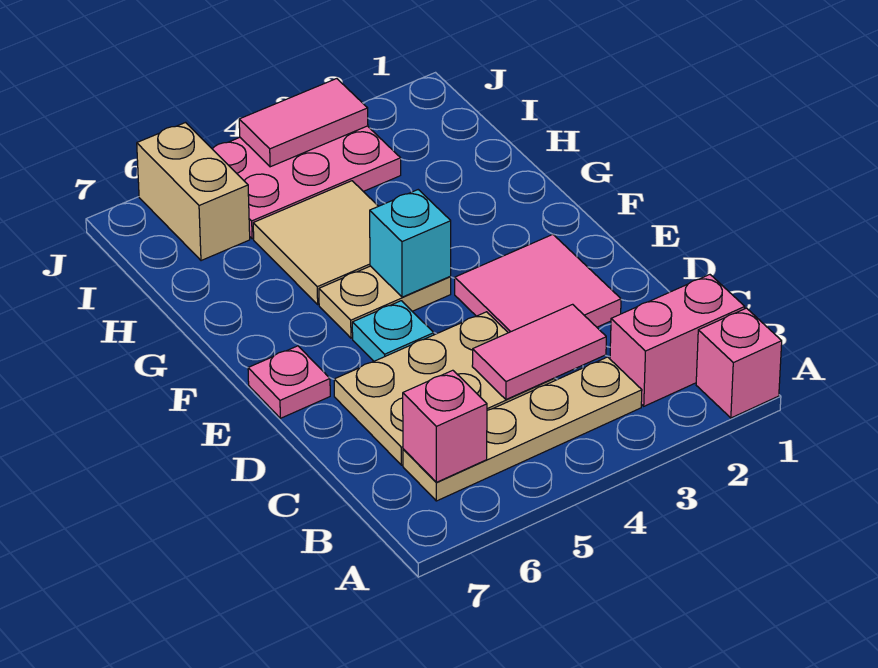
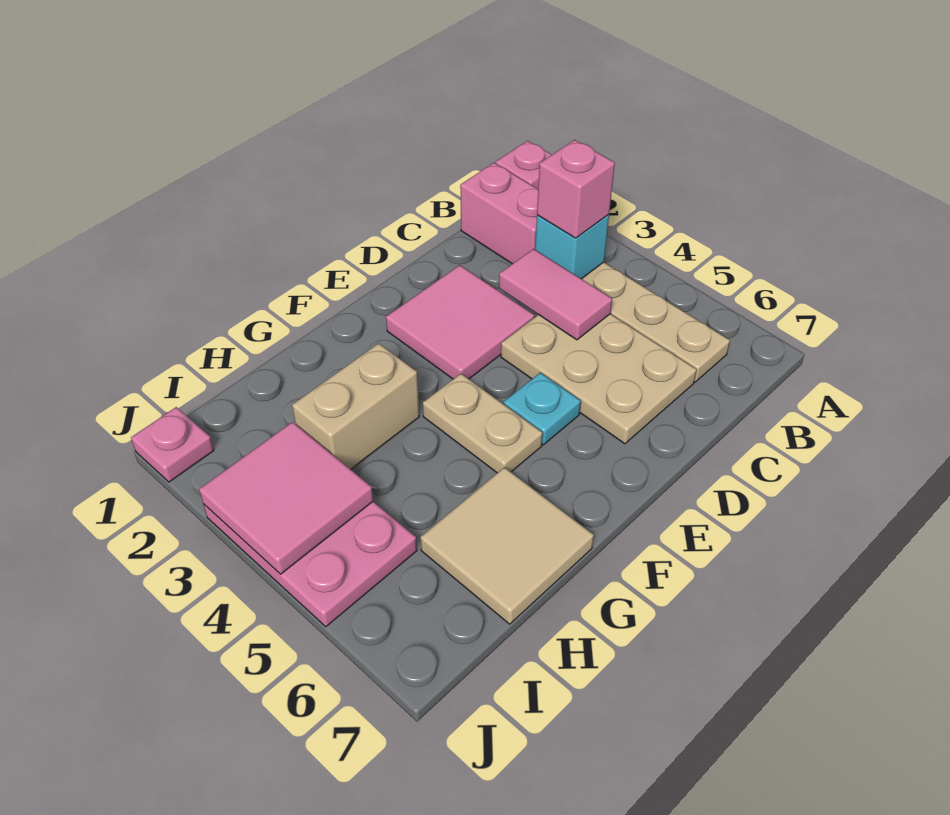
pink 1x1 brick [403,370,487,482] -> pink 1x1 brick moved to [537,140,615,238]
pink 1x1 plate [248,346,330,418] -> pink 1x1 plate moved to [131,407,214,482]
cyan 1x1 brick [370,190,451,297] -> cyan 1x1 brick moved to [535,214,609,279]
tan 2x2 tile [253,181,378,304] -> tan 2x2 tile moved to [420,467,594,624]
tan 1x2 brick [137,123,250,261] -> tan 1x2 brick moved to [292,343,419,469]
pink 1x2 tile [239,79,368,167] -> pink 2x2 tile [199,422,373,574]

